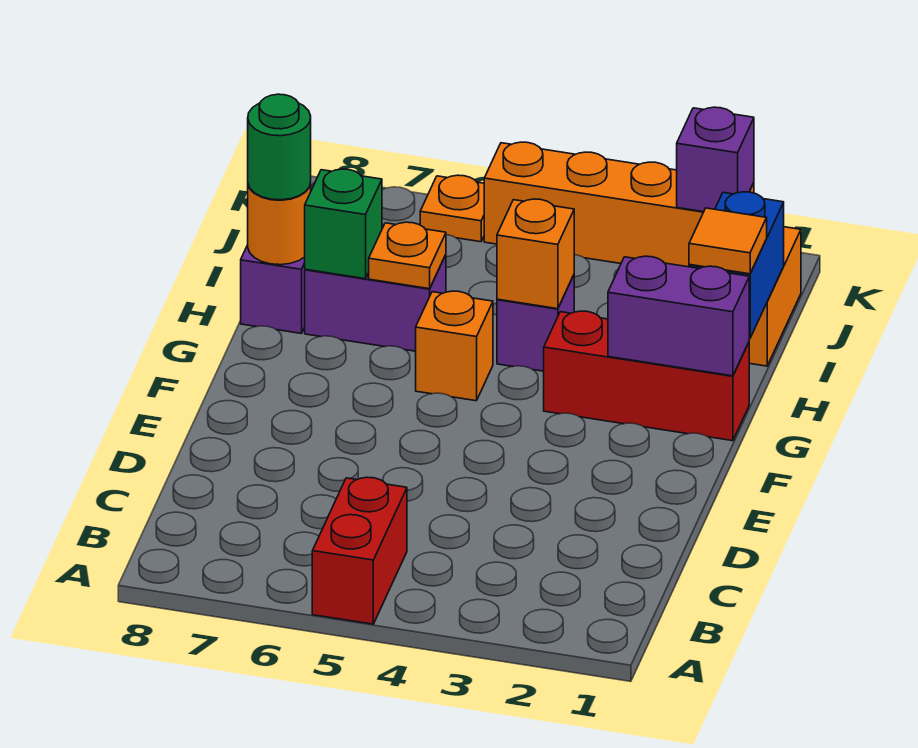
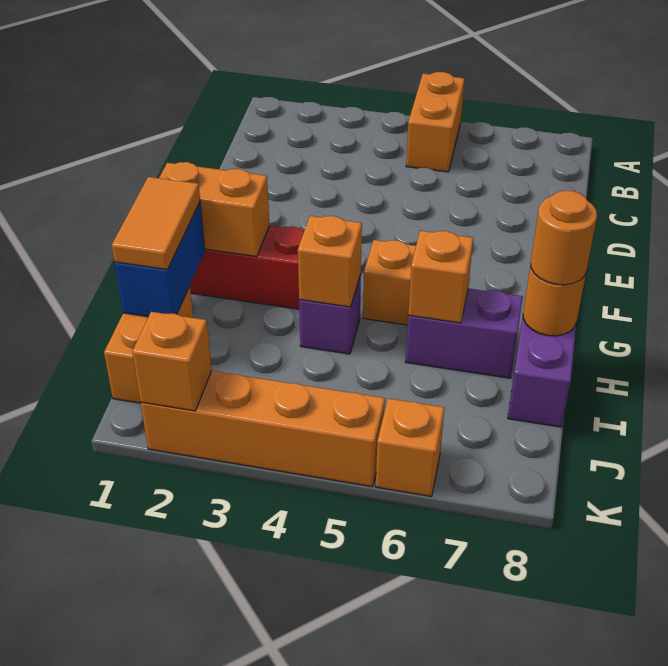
red 1x2 brick [312,477,407,624] -> orange 1x2 brick [406,72,464,172]
purple 1x2 brick [608,256,749,376] -> orange 1x2 brick [159,162,269,256]
orange 1x1 tile [689,208,767,274] -> orange 1x2 tile [112,177,200,269]
orange 1x1 plate [369,222,446,289] -> orange 1x1 brick [408,231,473,323]
green 1x1 brick [305,169,382,279] -> none
green 1x1 round brick [248,94,311,200] -> orange 1x1 round brick [531,191,597,285]
purple 1x1 brick [677,107,754,212] -> orange 1x1 brick [132,312,212,411]
orange 1x1 plate [420,175,484,242] -> orange 1x1 brick [376,398,444,497]

